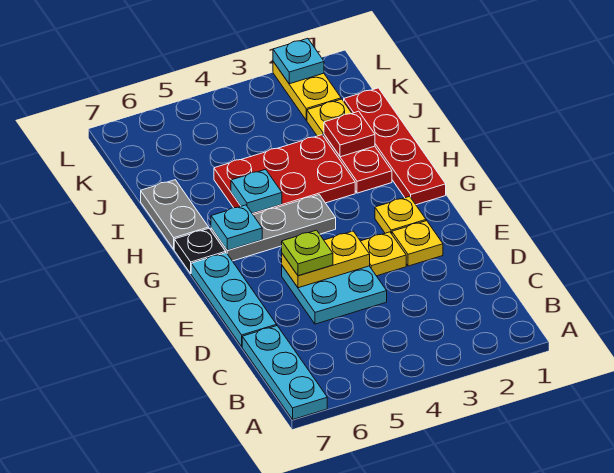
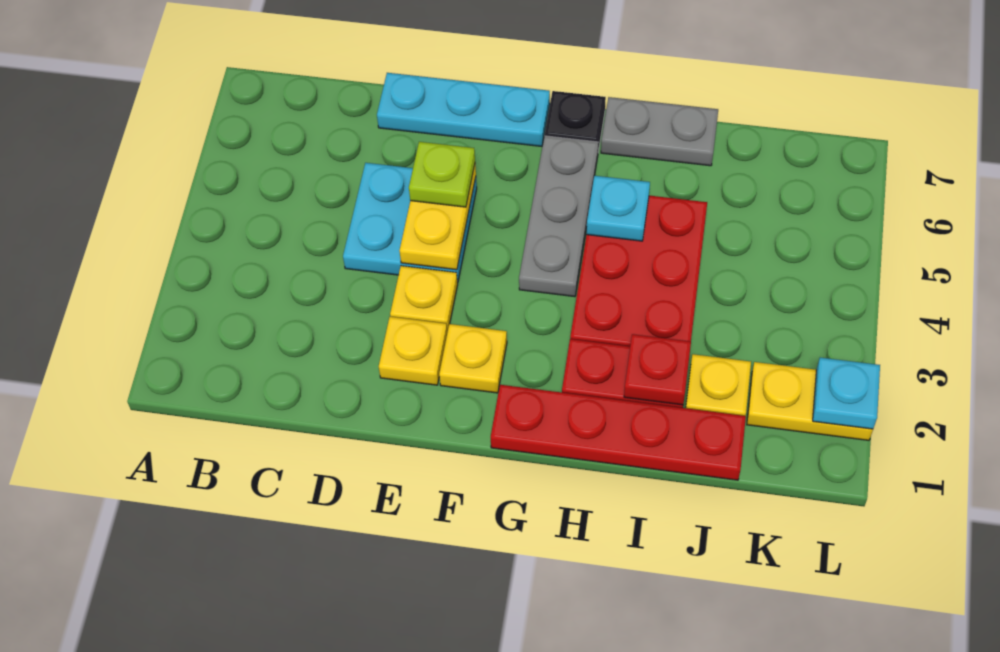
cyan 1x3 plate [242,326,327,419] -> none
cyan 1x1 plate [211,205,262,250] -> none

